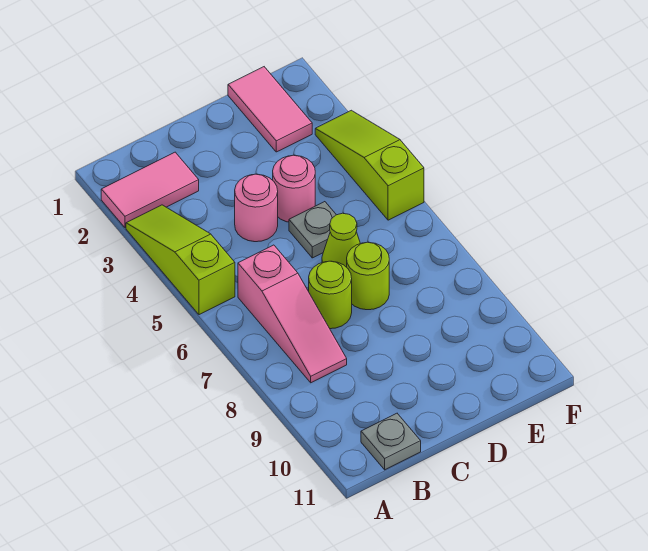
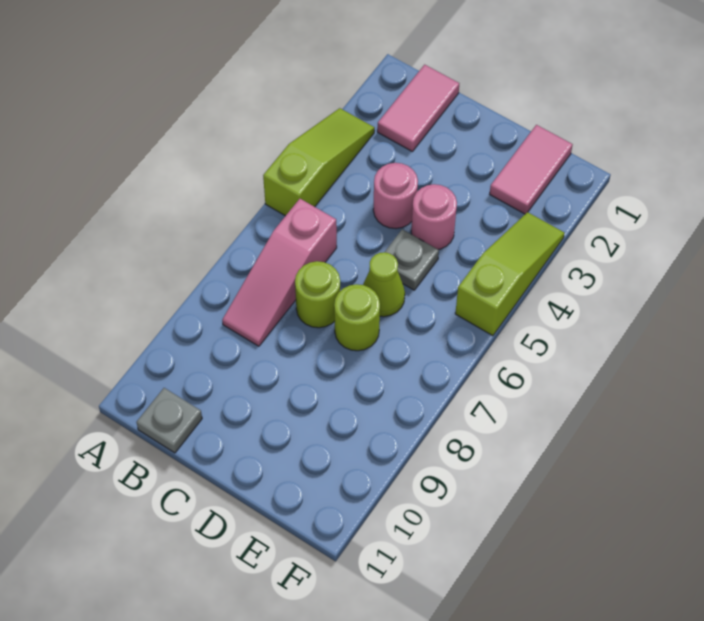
pink 1x2 tile [101,152,199,228] -> pink 1x2 tile turned to [377,65,459,152]

